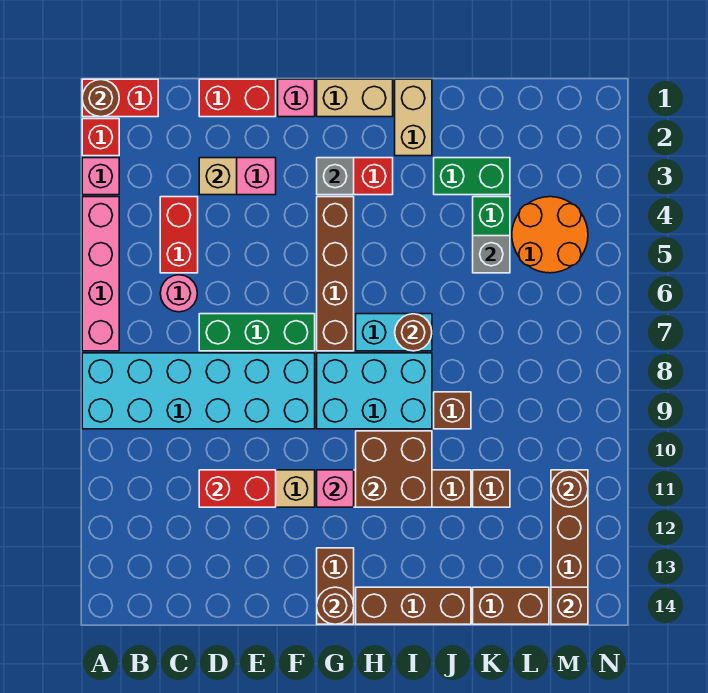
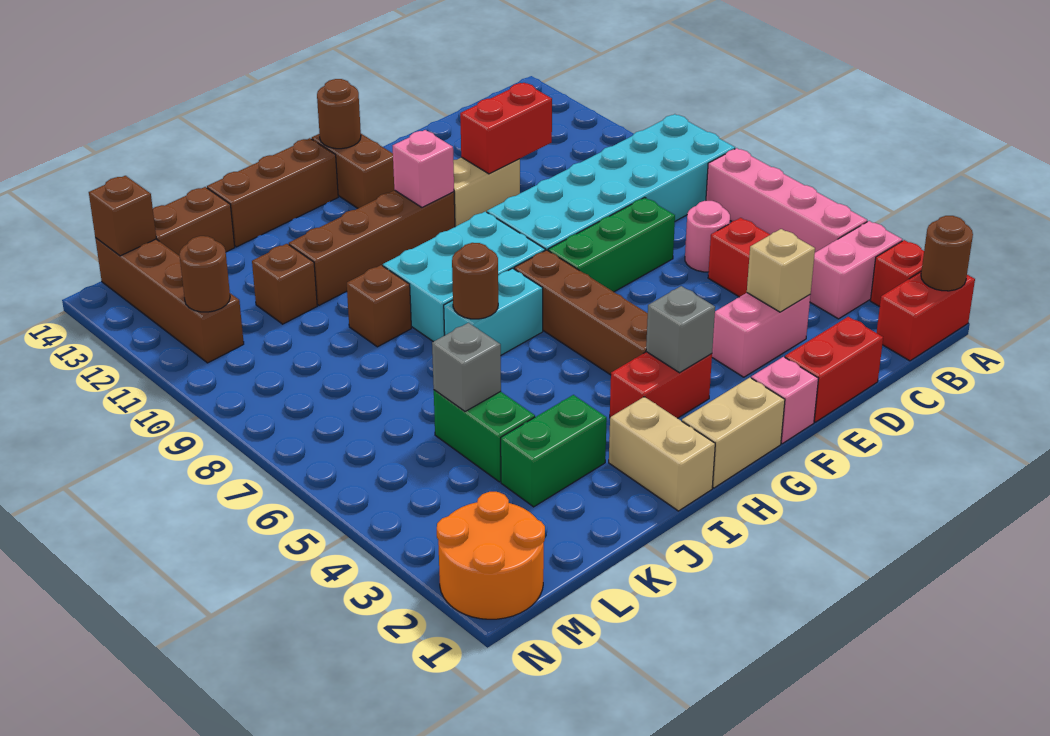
pink 1x1 brick [82,158,119,195] -> pink 1x2 brick [810,221,902,319]
brown 2x2 brick [356,431,432,507] -> none
orange 2x2 round brick [512,197,588,273] -> orange 2x2 round brick moved to [437,492,545,619]

